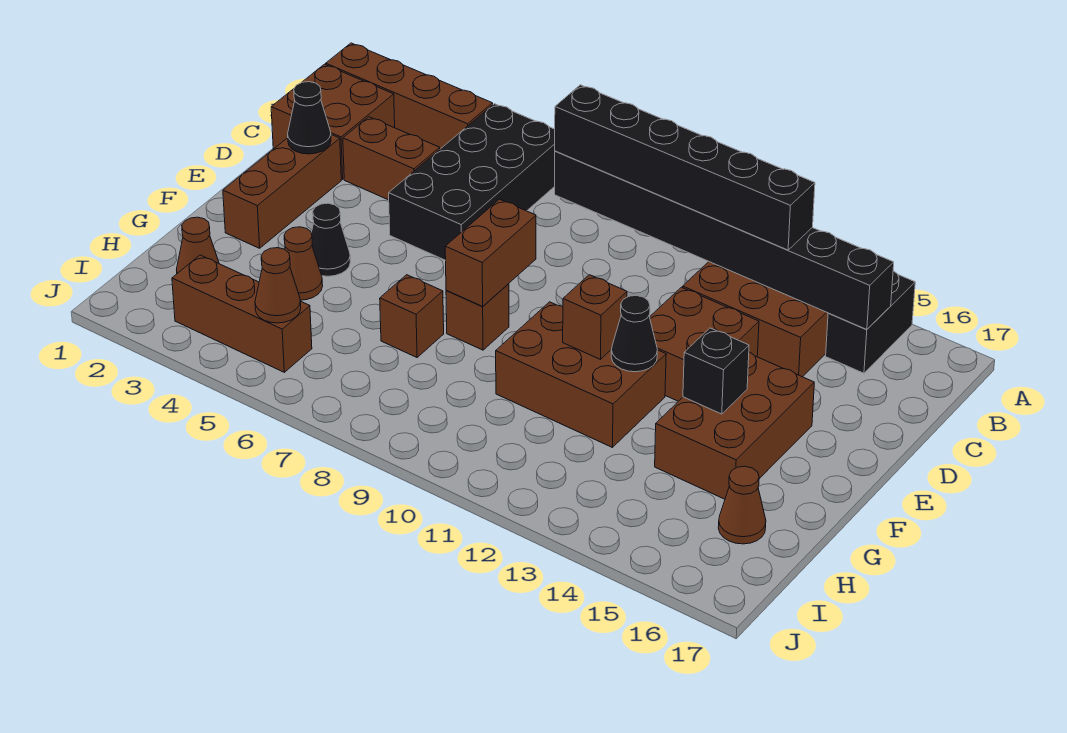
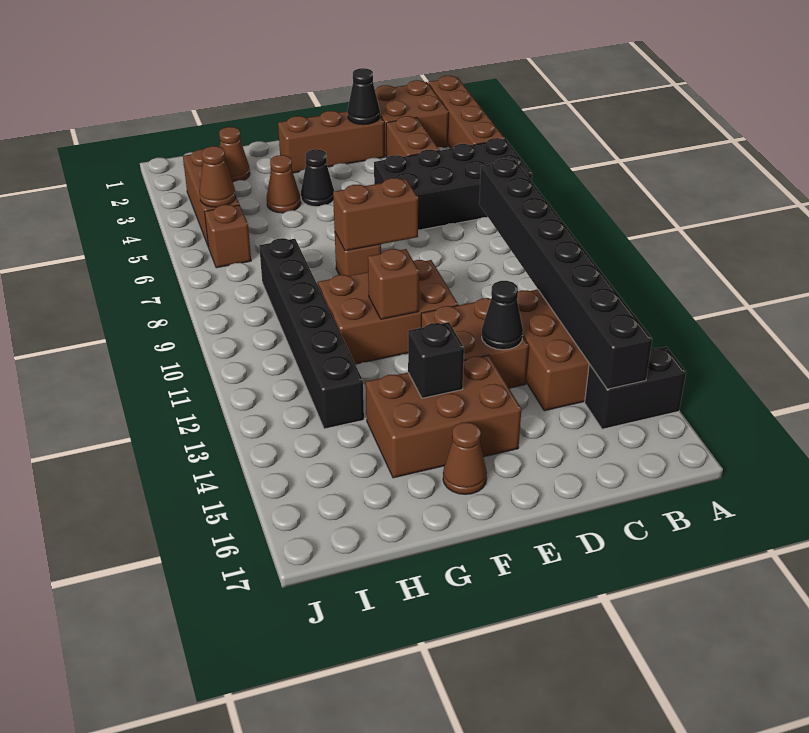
black 1x6 brick [555,85,815,250] -> black 1x6 brick moved to [259,238,364,429]
brown 2x3 brick [496,302,666,447] -> brown 2x3 brick turned to [318,260,458,364]
black 1x1 cone [611,295,657,372] -> black 1x1 cone moved to [482,281,523,350]
brown 1x1 brick [380,275,444,357] -> brown 1x1 brick moved to [204,205,251,268]
brown 1x1 cone [718,466,766,544] -> brown 1x1 cone moved to [443,422,487,495]

